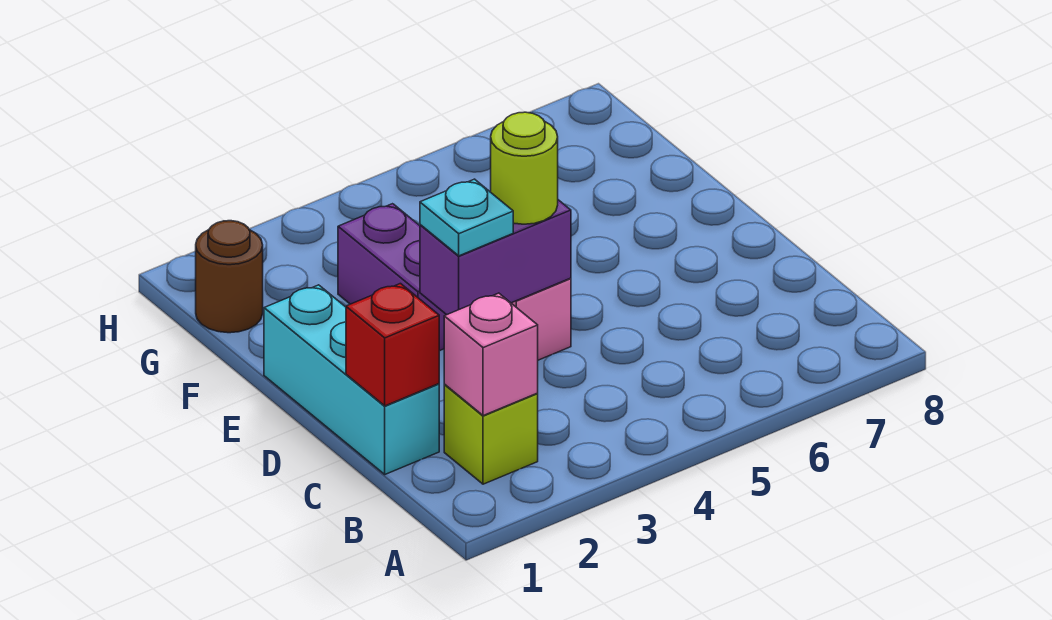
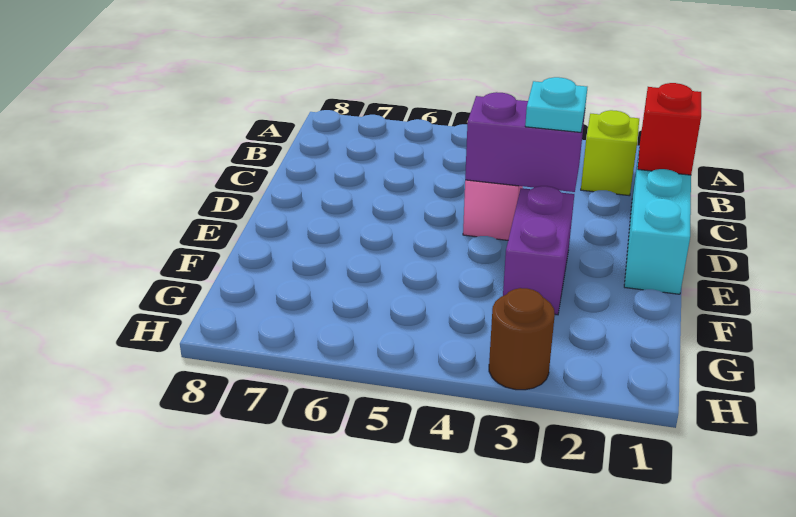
pink 1x1 brick [444,293,538,416] -> none
lime 1x1 round brick [491,112,558,224] -> none
brown 1x1 round brick [196,221,263,333] -> brown 1x1 round brick moved to [489,288,555,390]

